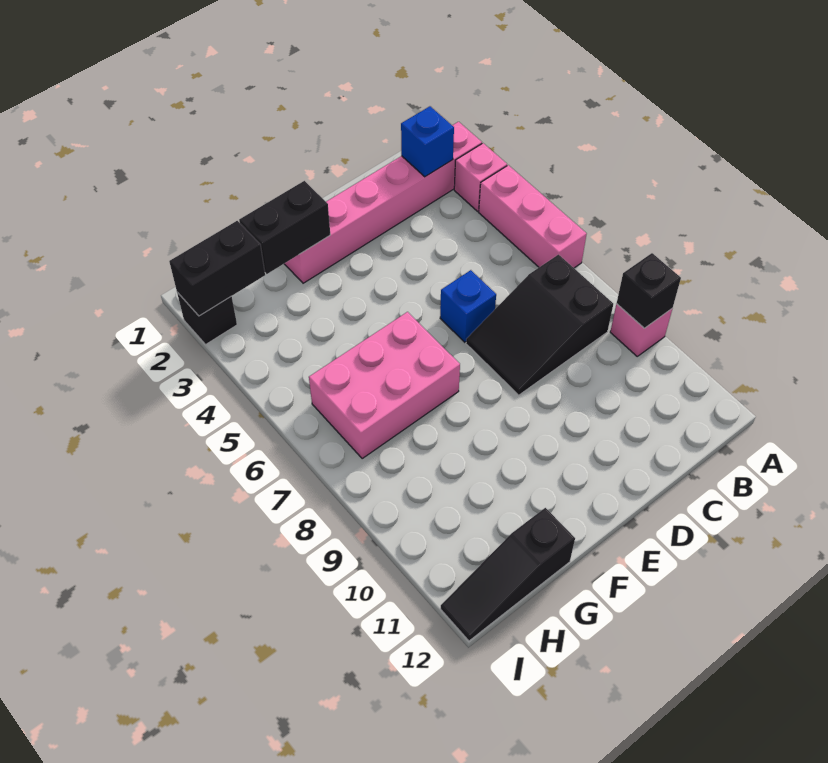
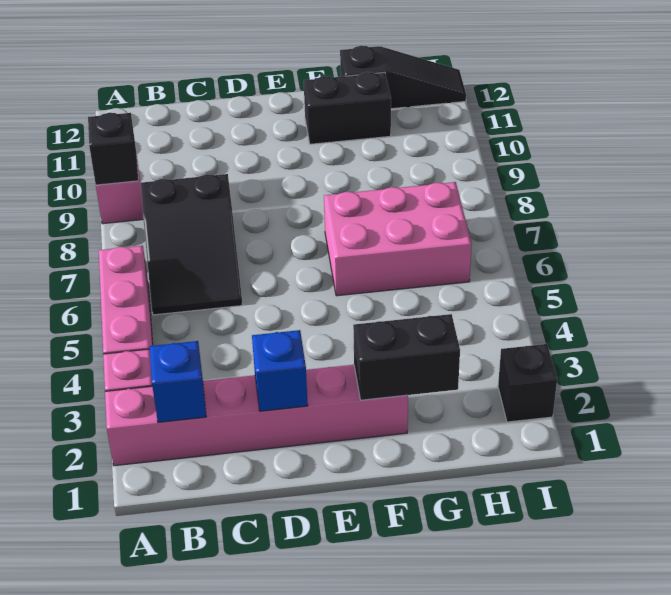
black 2x3 slope [466,254,613,395] -> black 2x3 slope turned to [141,174,242,315]
blue 1x1 brick [440,270,496,342] -> blue 1x1 brick moved to [252,330,308,411]
black 1x2 brick [169,221,265,316] -> black 1x2 brick moved to [304,72,391,144]

